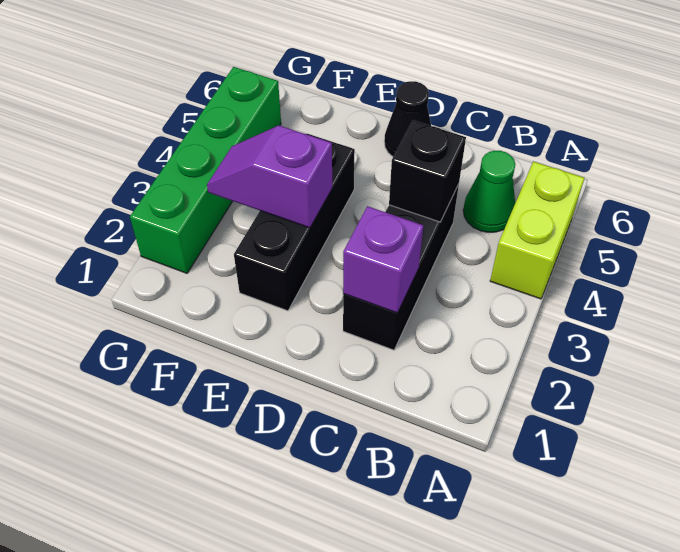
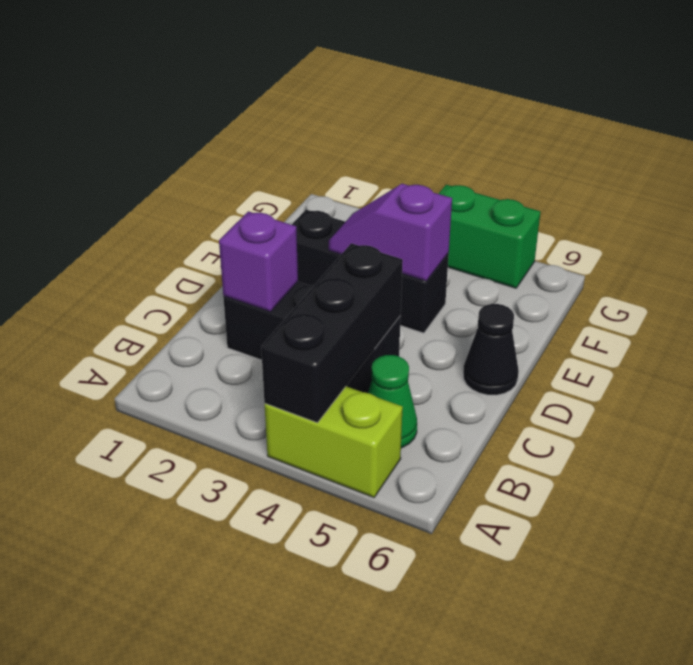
black 1x1 brick [389,120,466,222] -> black 1x3 brick [261,243,403,423]
purple 1x2 slope [207,126,332,228] -> purple 1x2 slope turned to [329,184,452,281]
green 1x4 brick [130,67,281,273] -> green 1x2 brick [439,185,540,288]

